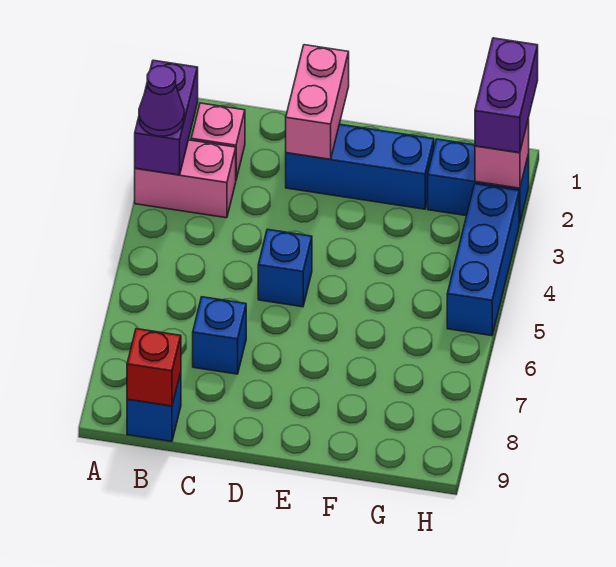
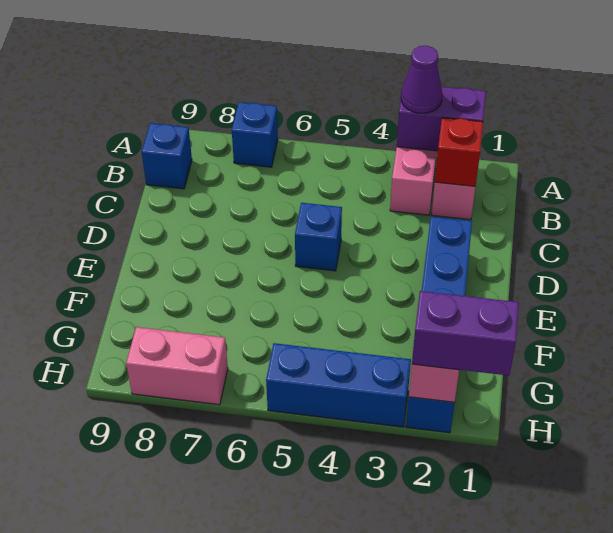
red 1x1 brick [127,329,181,406] -> red 1x1 brick moved to [435,117,483,187]
blue 1x1 brick [193,297,246,374] -> blue 1x1 brick moved to [232,102,278,167]
pink 1x2 brick [286,45,349,159] -> pink 1x2 brick moved to [126,327,228,405]

